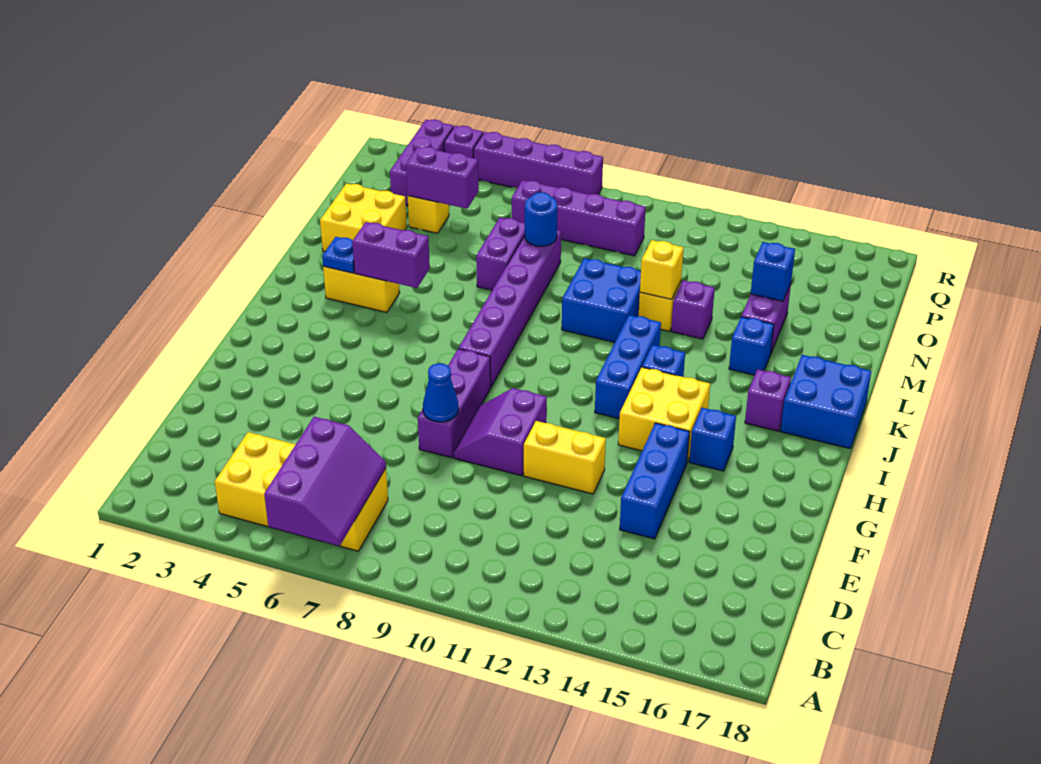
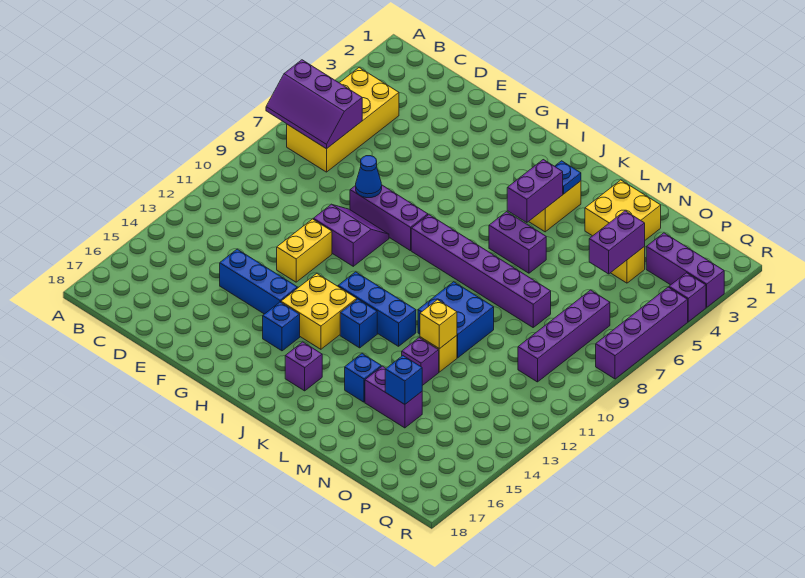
blue 2x2 brick [780,355,871,449] -> none
purple 1x2 brick [476,217,525,290] -> purple 1x2 brick moved to [489,212,546,273]
blue 1x1 round brick [525,192,557,246] -> none

